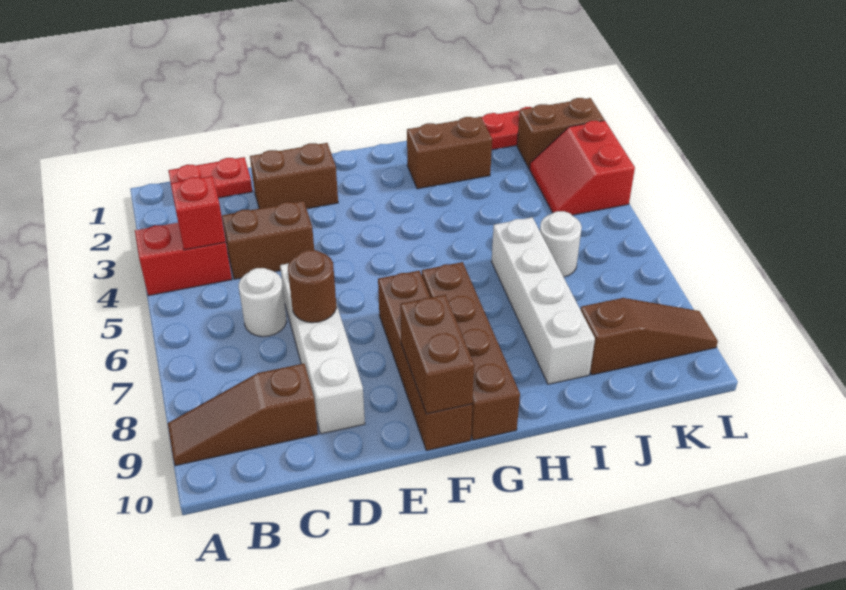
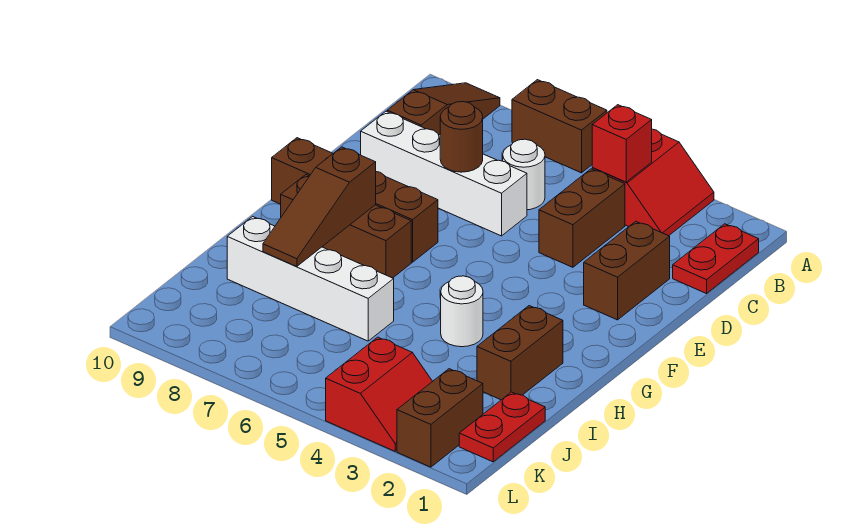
brown 1x2 brick [400,295,474,414] -> brown 1x2 brick moved to [512,80,607,173]
brown 1x4 brick [422,262,520,440] -> brown 1x3 brick [281,175,411,278]
white 1x1 round brick [540,211,582,277] -> white 1x1 round brick moved to [441,276,483,347]
brown 1x3 slope [580,298,718,375] -> brown 1x3 slope moved to [263,147,376,267]
red 2x2 slope [529,120,635,215] -> red 2x2 slope turned to [326,337,433,451]

